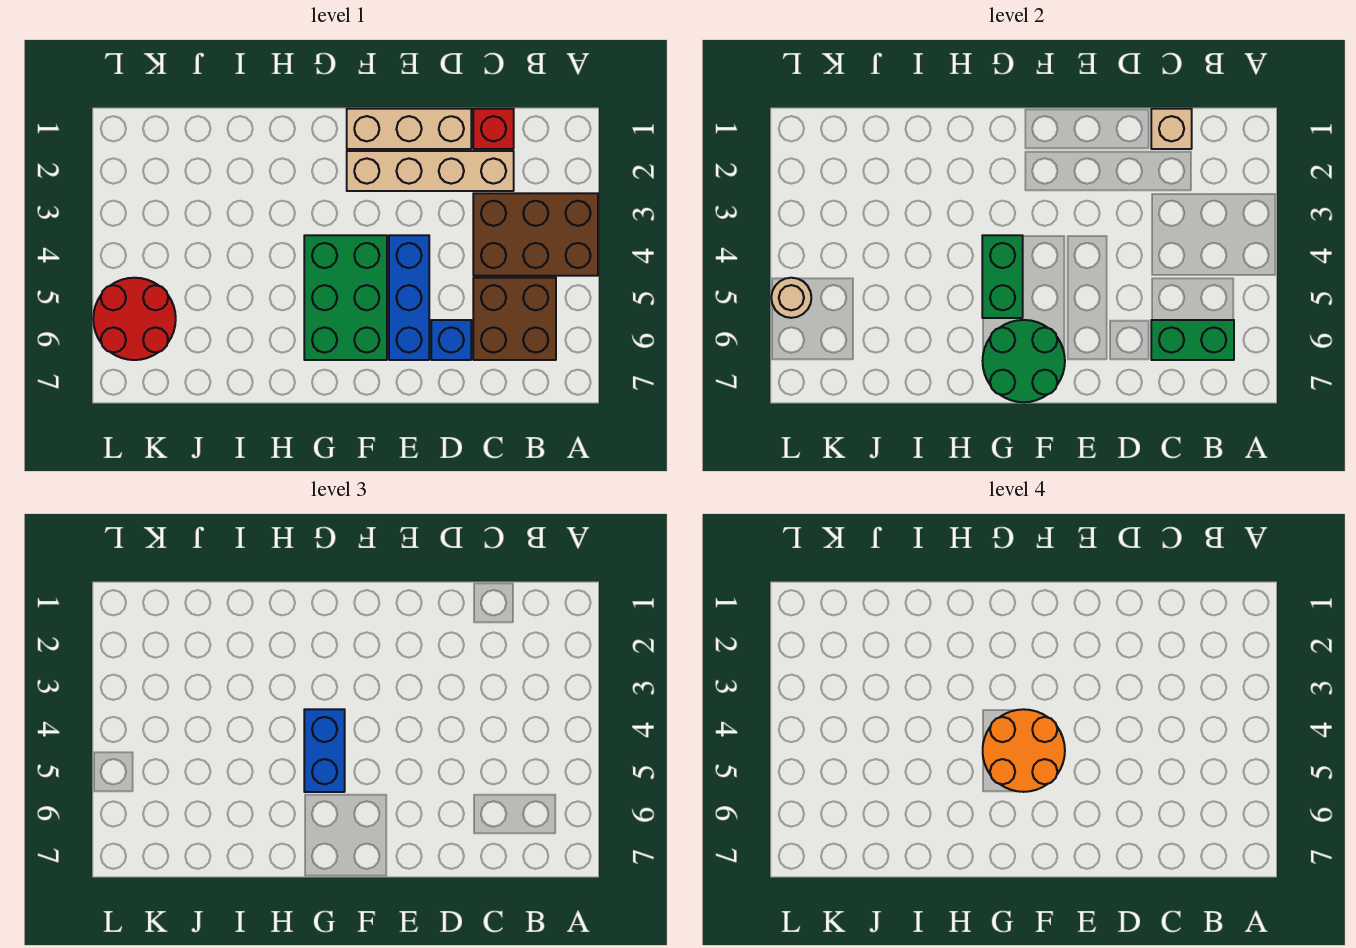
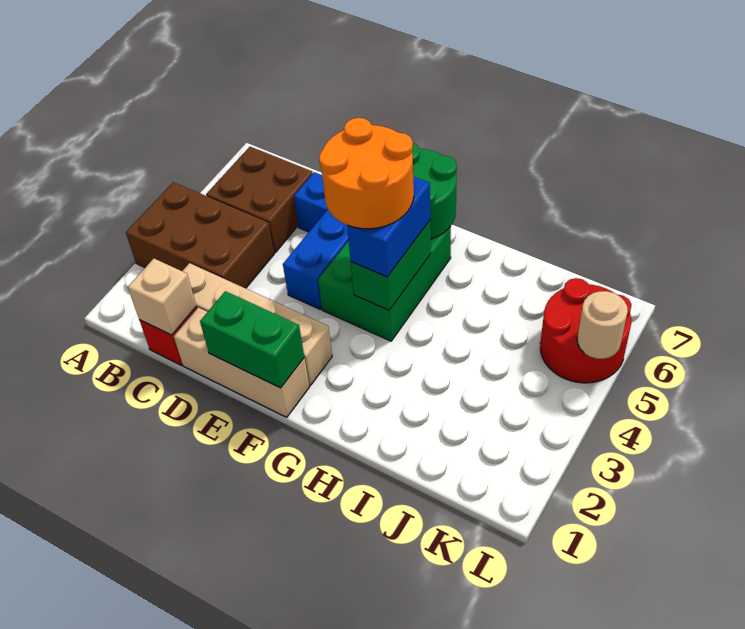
green 1x2 brick [1151,320,1234,360] -> green 1x2 brick moved to [200,291,304,388]

